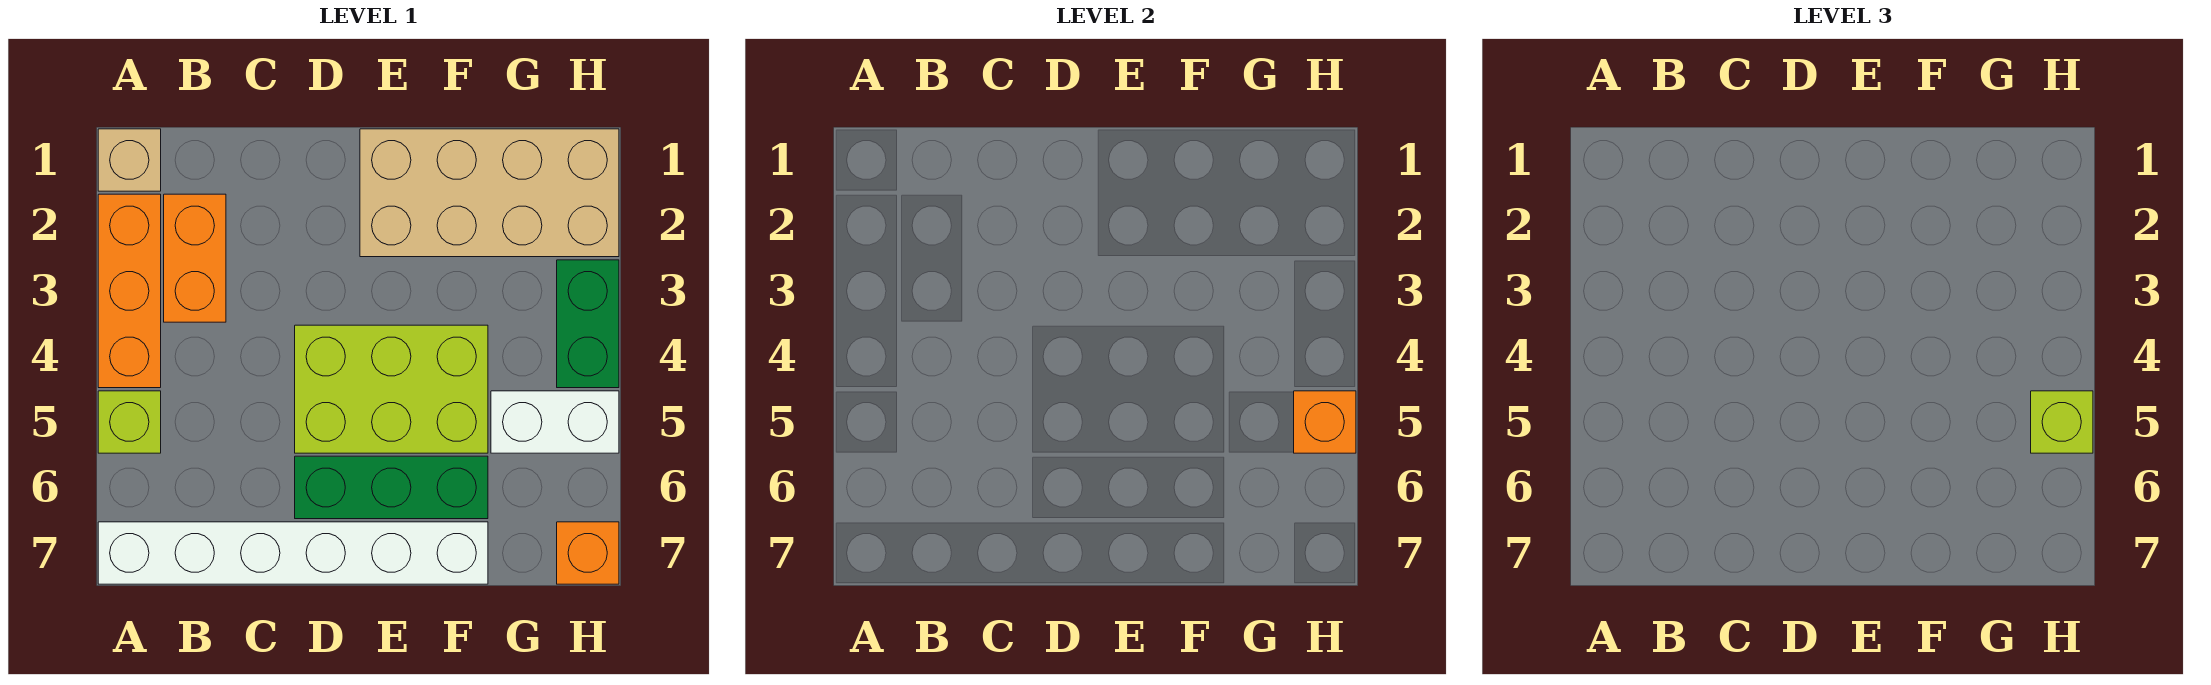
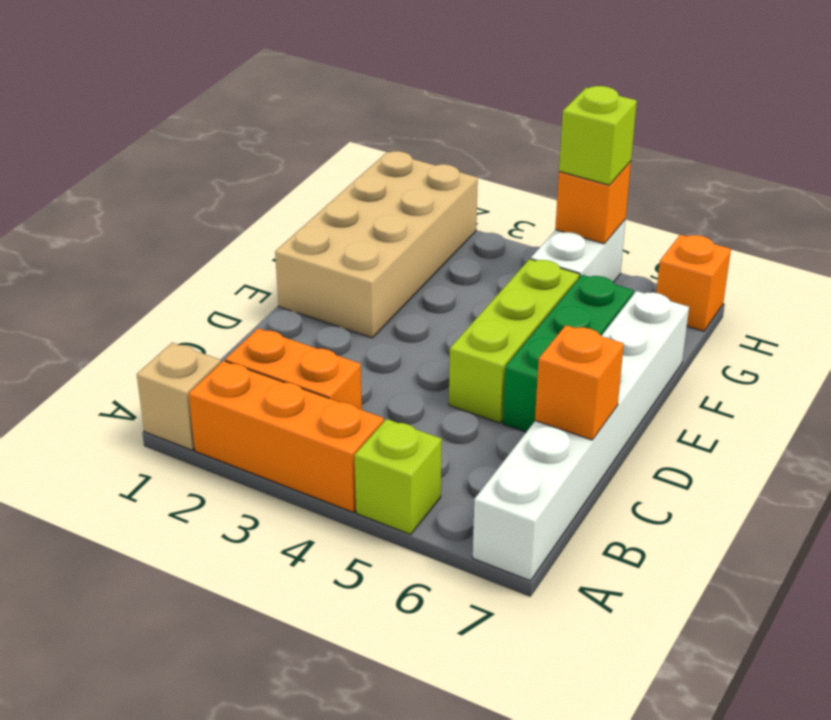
none -> orange 1x1 brick [535,325,624,440]
lime 2x3 brick [295,325,488,453] -> lime 1x3 brick [449,259,580,423]
green 1x2 brick [557,260,619,388] -> none

